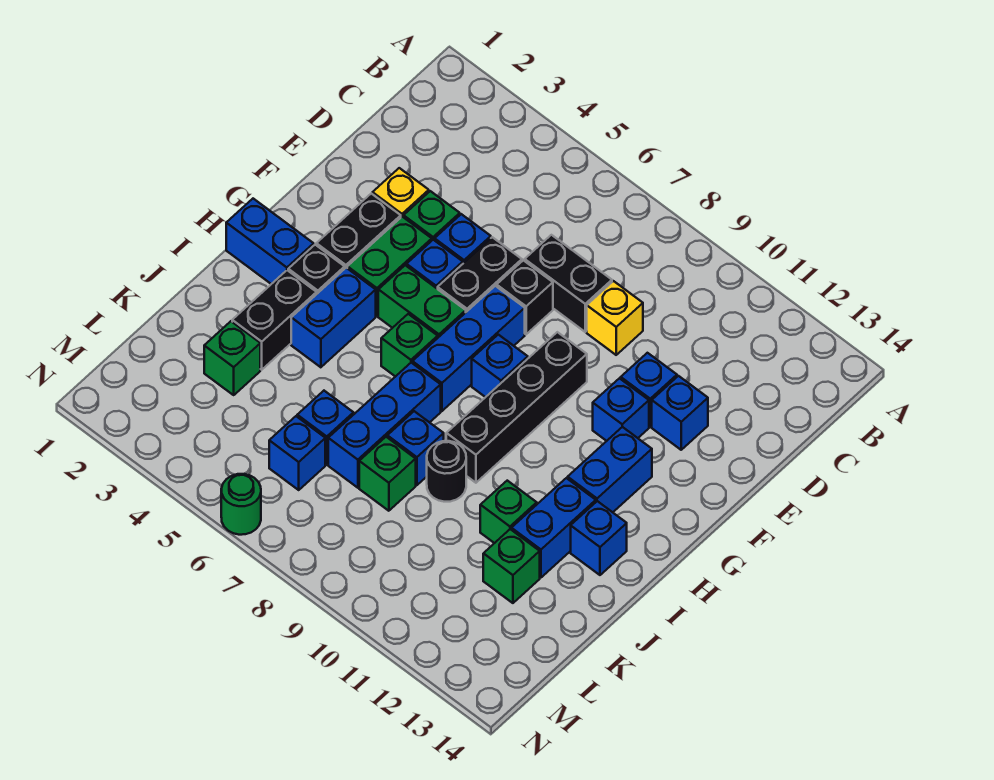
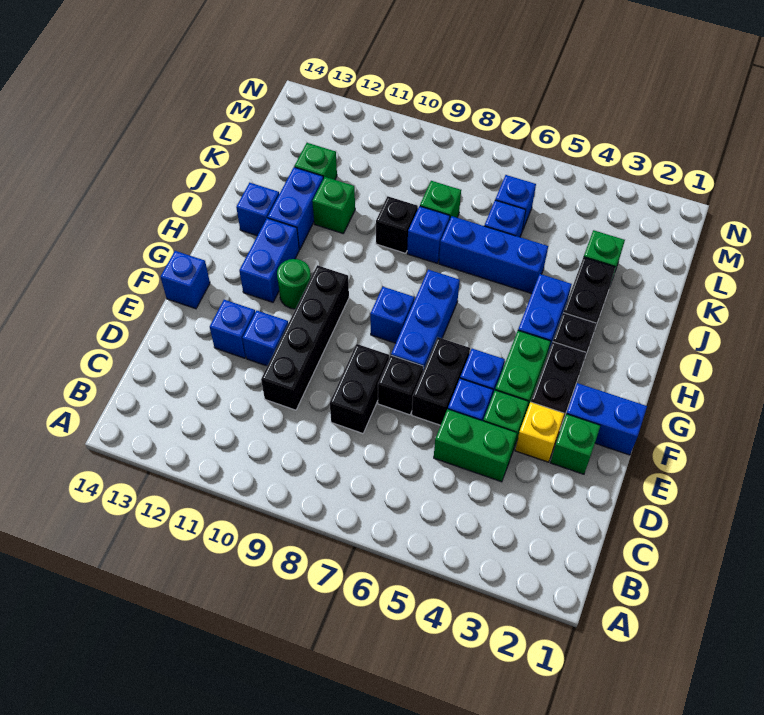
black 1x2 brick [525,235,612,332] -> black 1x2 brick turned to [330,344,389,433]
yellow 1x1 brick [587,281,643,355] -> none
black 1x4 brick [446,332,587,483] -> black 1x4 brick moved to [261,265,349,410]
blue 1x1 brick [593,378,649,441] -> blue 1x1 brick moved to [161,251,210,309]
green 1x2 brick [378,265,466,337] -> green 1x2 brick moved to [434,409,517,482]
blue 1x2 brick [226,199,314,284] -> blue 1x2 brick moved to [566,383,647,455]
green 1x1 brick [381,314,438,377] -> green 1x1 brick moved to [550,414,600,474]
blue 1x3 brick [328,363,441,488] -> blue 1x3 brick turned to [439,216,548,294]
black 1x1 round brick [427,441,466,502] -> black 1x1 brick [376,196,418,253]
green 1x1 round brick [221,474,261,535] -> green 1x1 round brick moved to [277,259,311,309]

